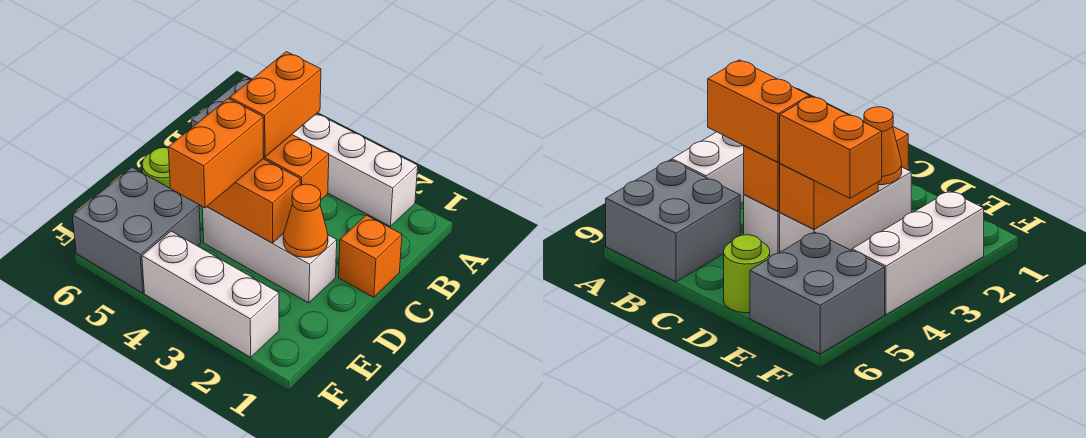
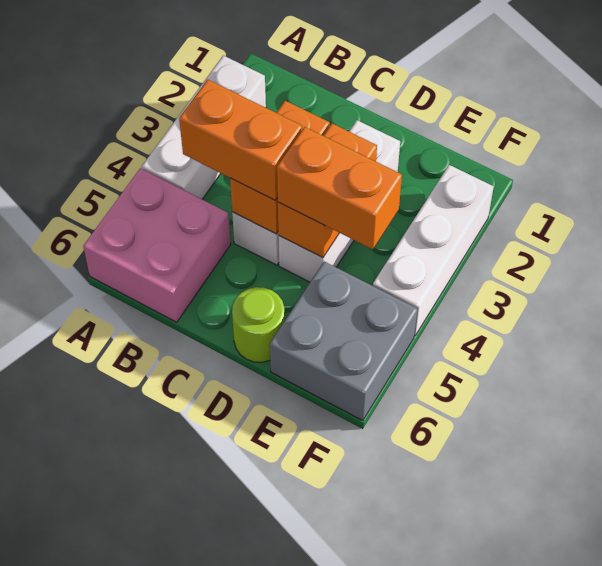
grey 2x2 brick [606,160,740,282] -> pink 2x2 brick [83,168,231,322]
orange 1x1 brick [339,215,402,297] -> none
orange 1x1 cone [283,184,328,258] -> none

